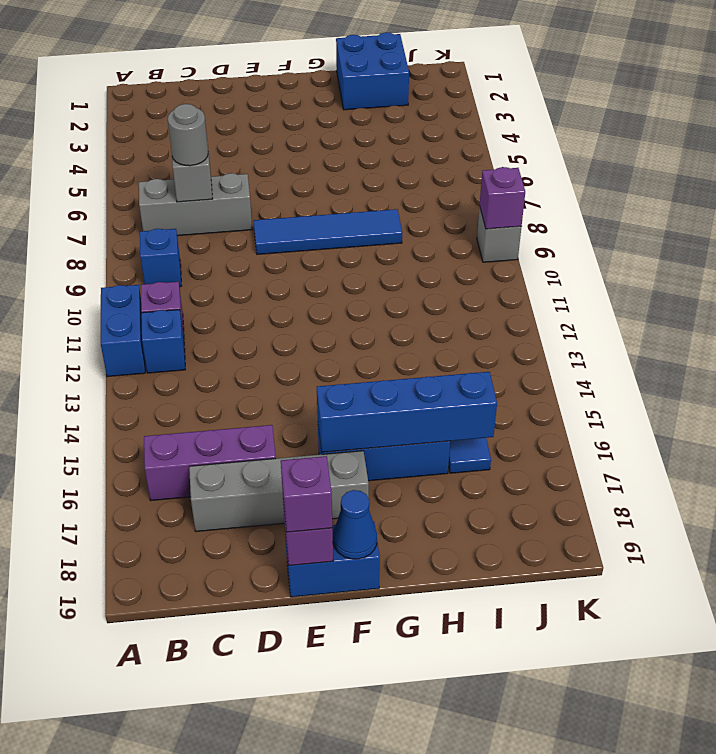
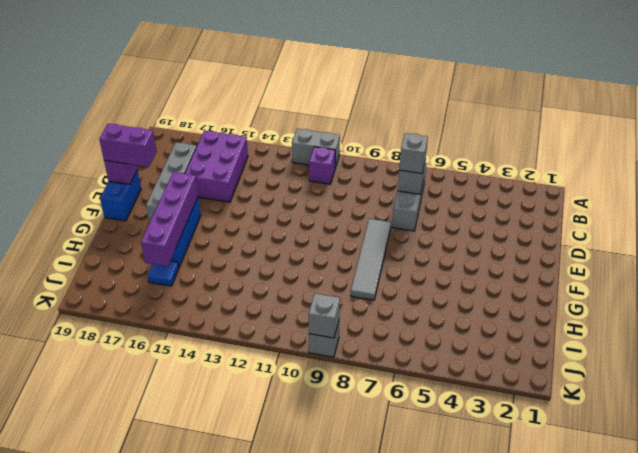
blue 1x2 brick [101,285,145,377] -> grey 1x2 brick [292,129,340,168]
blue 1x1 brick [140,229,181,287] -> none
blue 1x1 brick [141,310,185,373] -> none
purple 1x3 brick [144,425,276,501] -> purple 2x3 brick [185,131,248,202]
grey 1x1 round brick [168,104,208,166] -> grey 1x1 brick [399,133,428,174]
blue 1x4 tile [254,209,402,254] -> grey 1x4 tile [351,219,391,300]
purple 1x1 brick [281,456,332,532] -> purple 1x2 brick [99,124,156,167]
blue 1x4 brick [317,372,497,452] -> purple 1x4 brick [141,172,198,266]
blue 1x1 cone [333,490,377,559] -> none
blue 2x2 brick [336,32,409,110] -> none
purple 1x1 brick [480,167,525,229] -> grey 1x1 brick [309,293,340,338]

